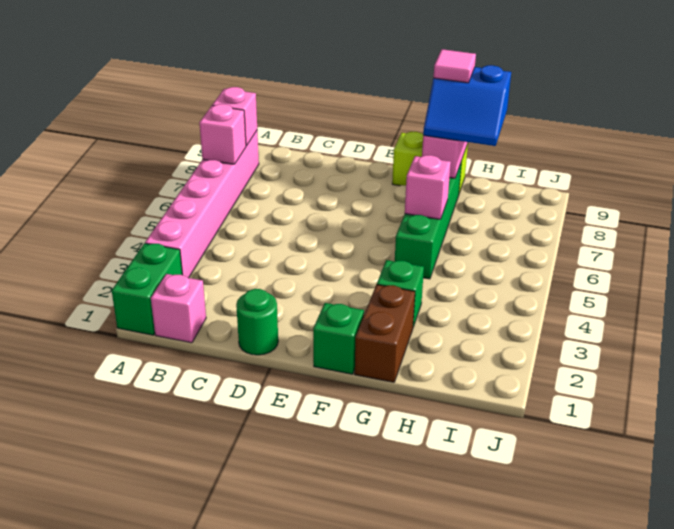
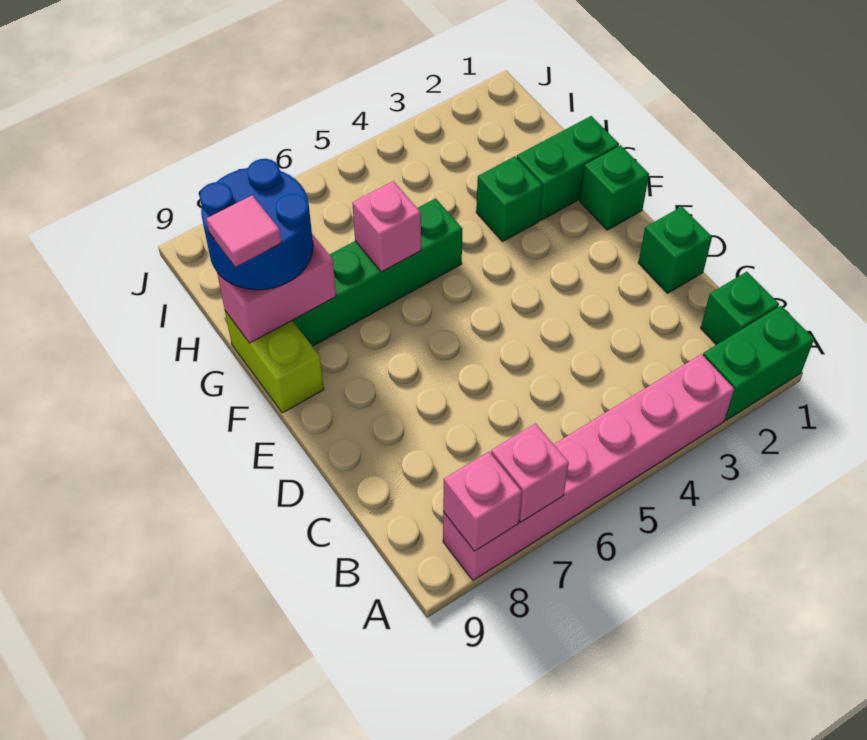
pink 1x1 brick [151,274,206,343] -> green 1x1 brick [701,272,779,345]
green 1x1 round brick [236,289,278,355] -> green 1x1 brick [638,207,712,293]
brown 1x2 brick [355,285,415,382] -> green 1x2 brick [517,116,619,220]
blue 2x2 slope [423,65,511,146] -> blue 2x2 round brick [199,159,313,290]

